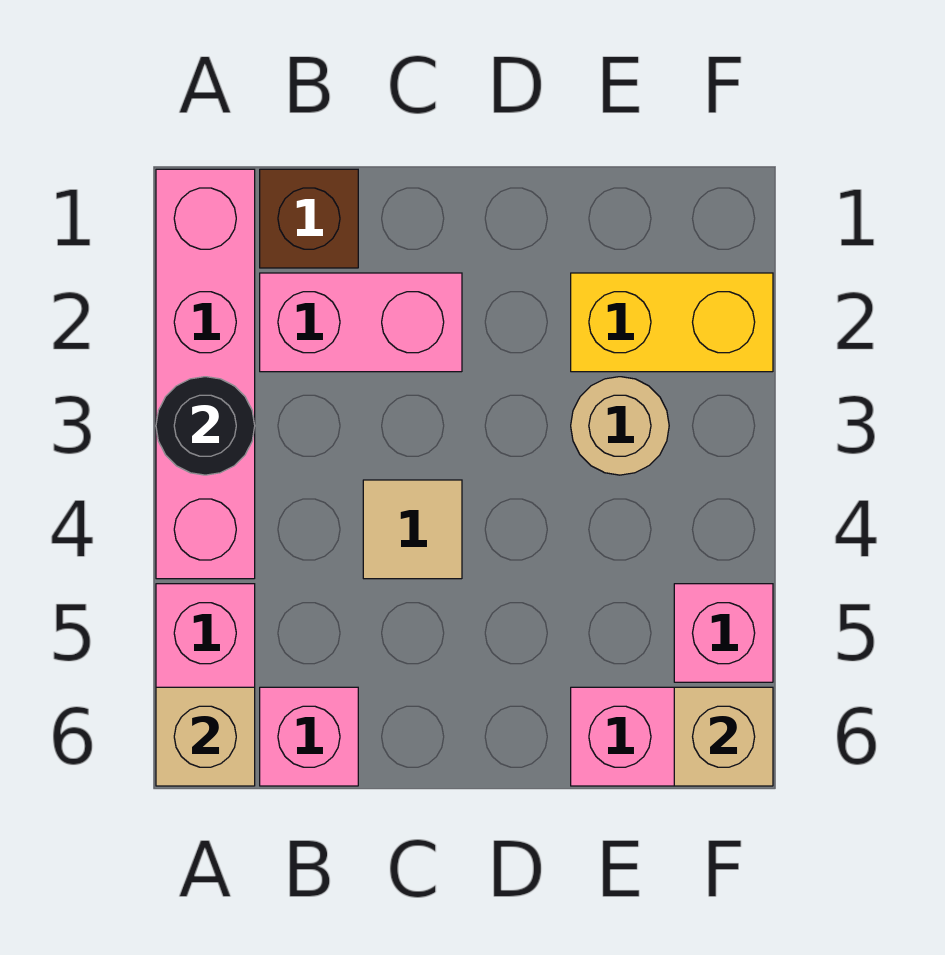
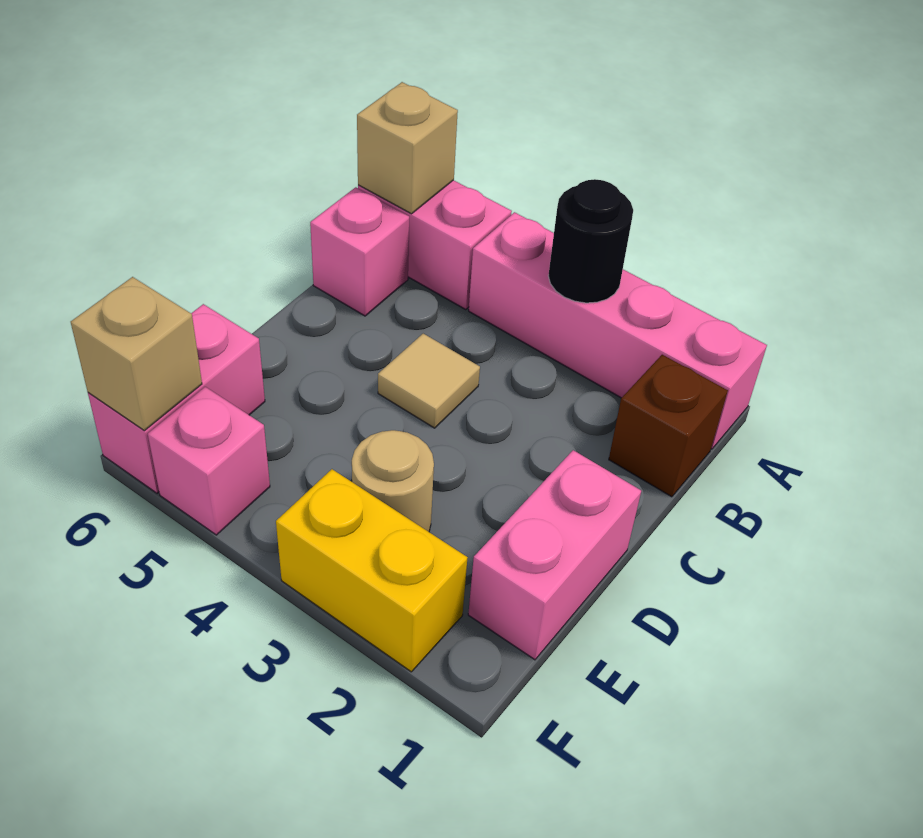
pink 1x2 brick [260,273,462,372] -> pink 1x2 brick moved to [468,450,641,660]
yellow 1x2 brick [571,273,773,372] -> yellow 1x2 brick turned to [276,469,468,672]

